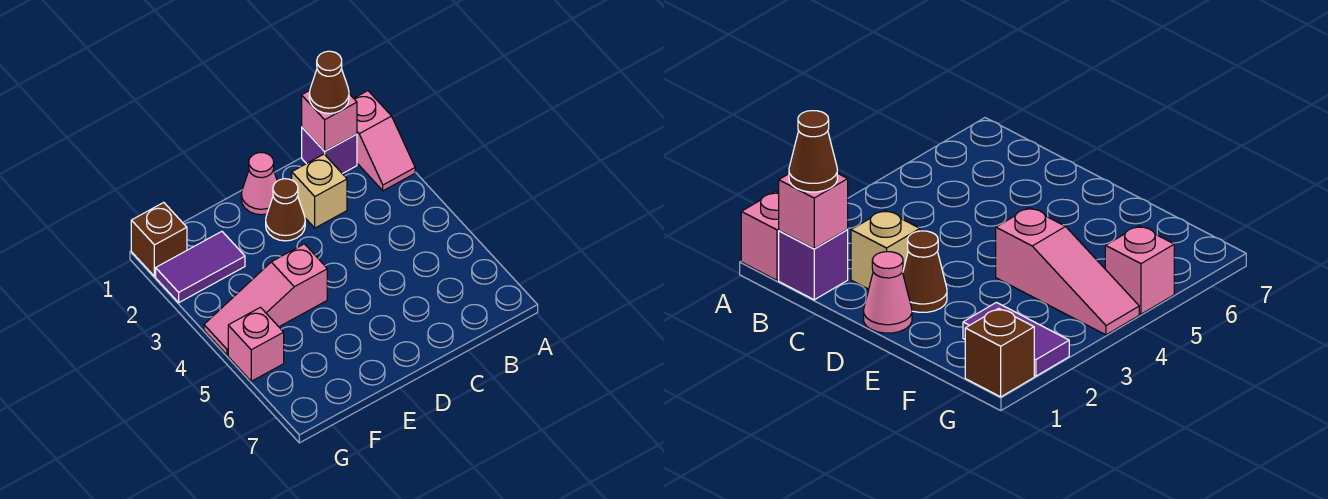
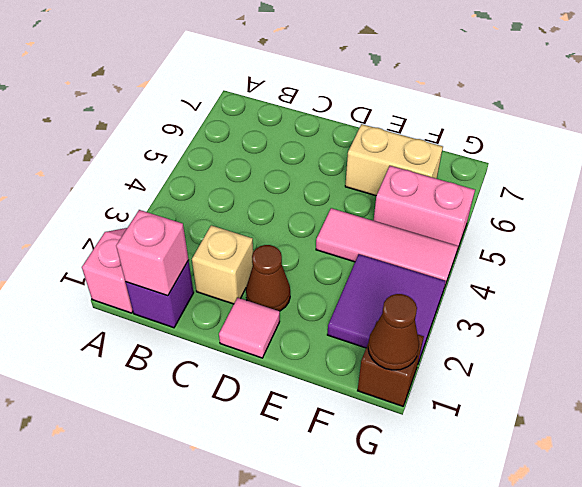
brown 1x1 cone [309,51,349,113] -> brown 1x1 cone moved to [368,294,419,370]
pink 1x1 cone [241,153,277,215] -> pink 1x1 tile [219,298,280,358]
pink 1x3 slope [204,244,327,355] -> pink 1x3 tile [316,208,458,288]
none -> tan 1x2 brick [345,124,443,196]
purple 1x2 tile [156,231,245,302] -> purple 2x2 tile [327,254,446,362]
pink 1x1 brick [228,307,284,381] -> pink 1x2 brick [373,166,475,250]

